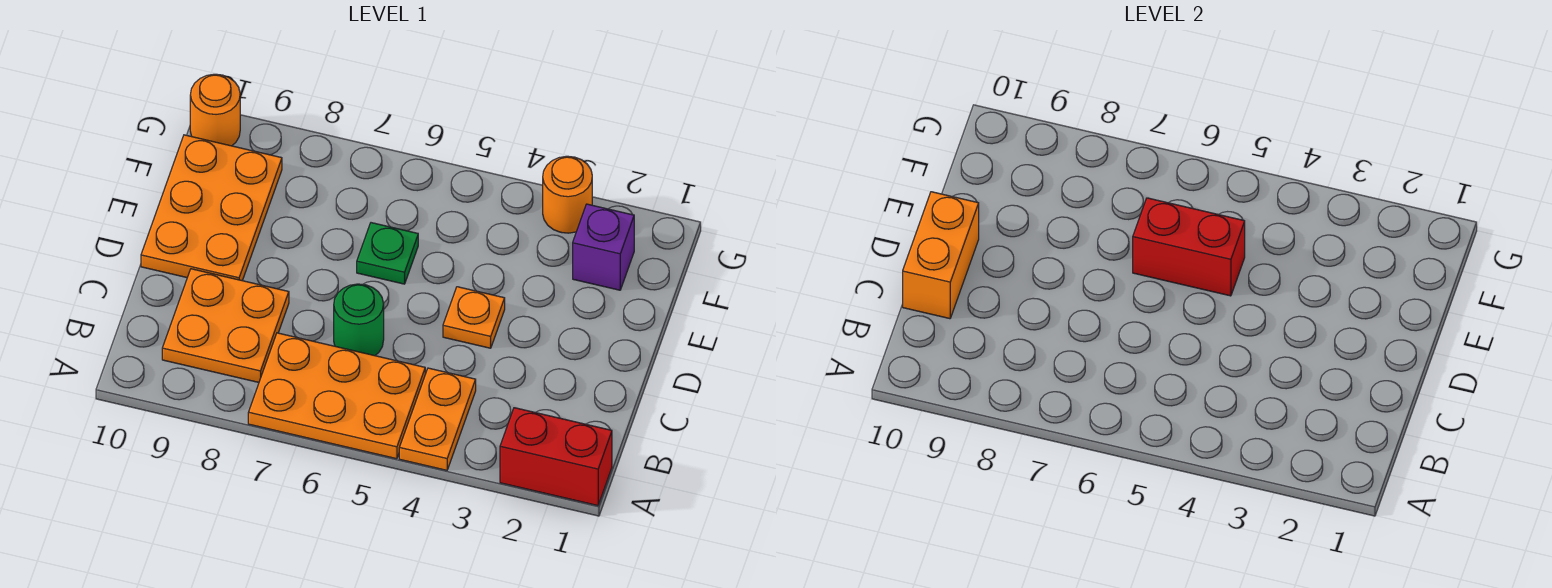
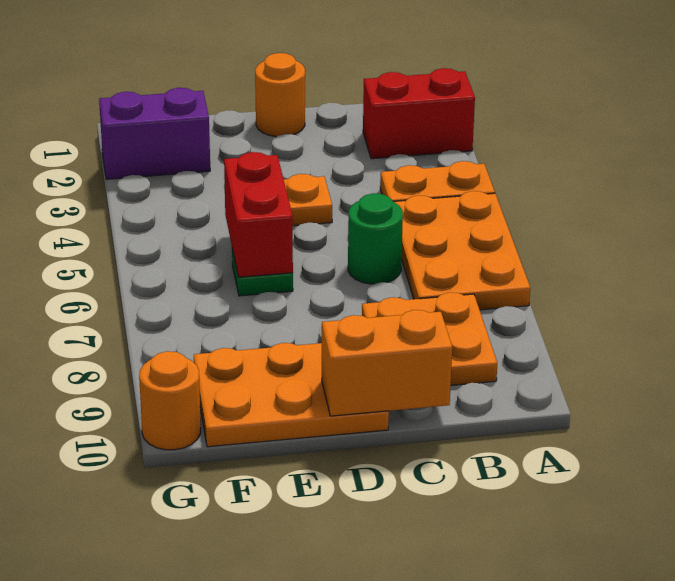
red 1x2 brick [500,408,612,506] -> red 1x2 brick turned to [363,68,475,159]
purple 1x1 brick [573,204,634,290] -> purple 1x2 brick [99,88,210,179]
orange 1x1 round brick [543,156,592,233] -> orange 1x1 round brick moved to [255,53,305,137]

